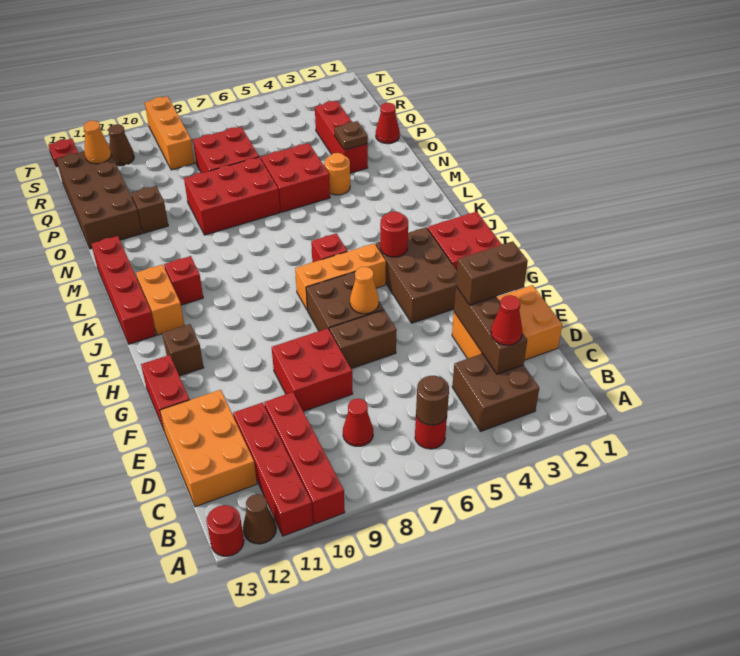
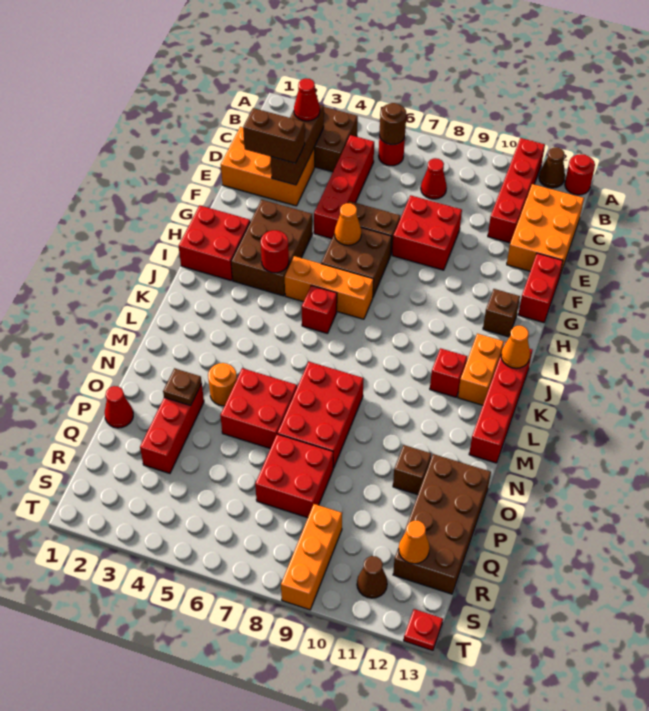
red 1x4 brick [264,392,345,524] -> red 1x4 brick moved to [314,135,374,239]
none -> orange 1x1 cone [501,326,530,368]
red 2x3 brick [184,157,280,235] -> red 2x3 brick turned to [277,362,364,468]

